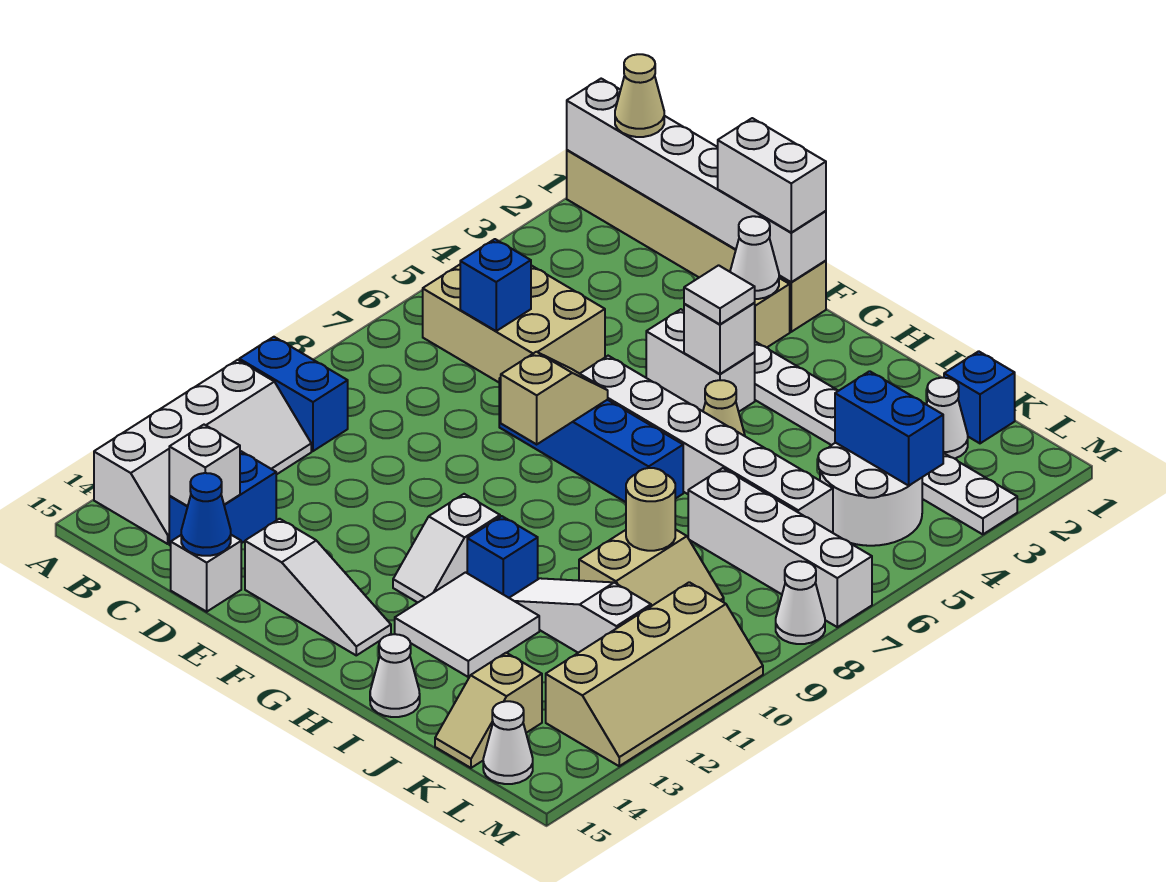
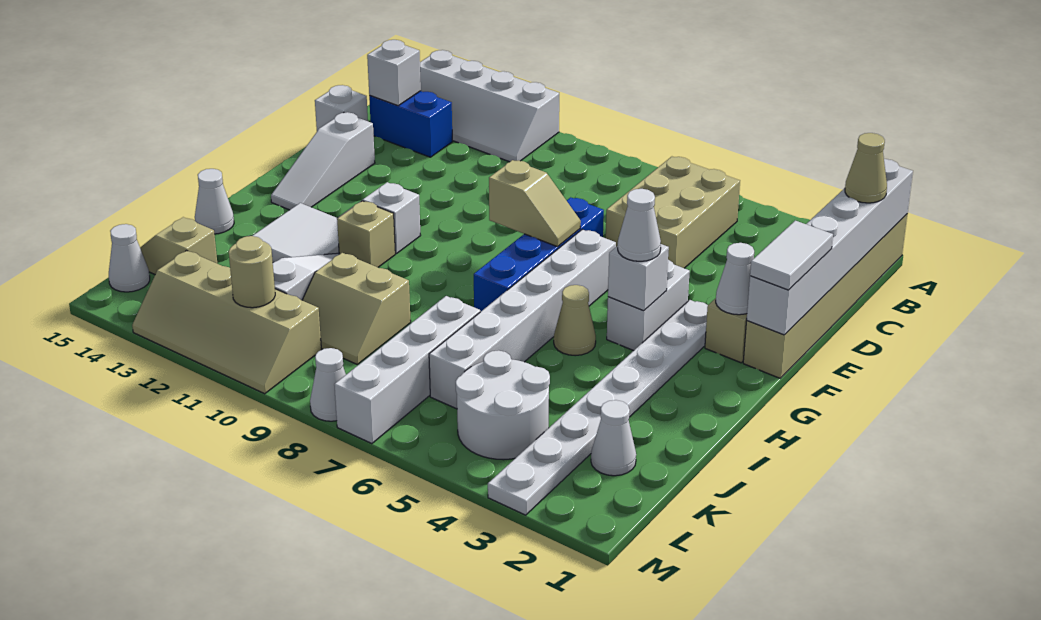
blue 1x2 brick [239,337,348,451] -> none
blue 1x1 brick [460,239,531,331] -> none
blue 1x1 cone [181,473,231,556] -> none
white 1x2 brick [718,118,826,232] -> white 1x2 tile [750,221,833,290]
white 1x1 tile [684,265,755,324] -> white 1x1 cone [618,189,661,261]
blue 1x1 brick [467,516,538,598] -> tan 1x1 brick [337,201,395,267]
tan 1x1 round brick [626,468,675,551] -> tan 1x1 round brick moved to [229,236,275,308]
blue 1x1 brick [944,351,1015,443] -> none
blue 1x2 brick [835,371,943,486] -> none

